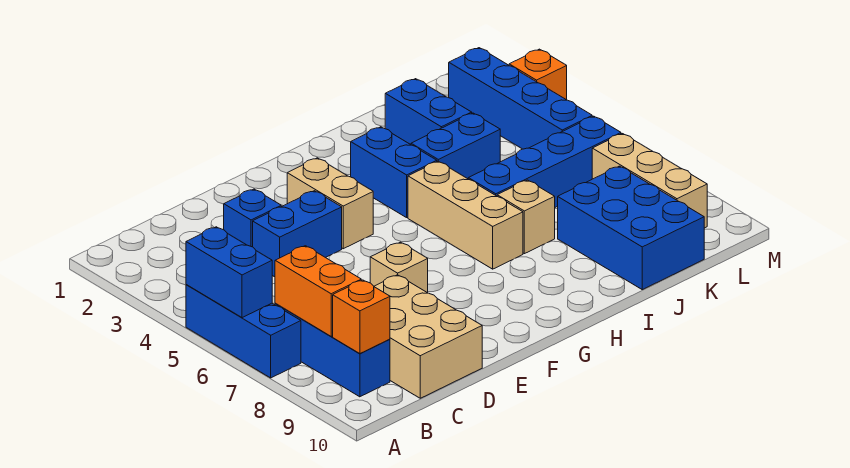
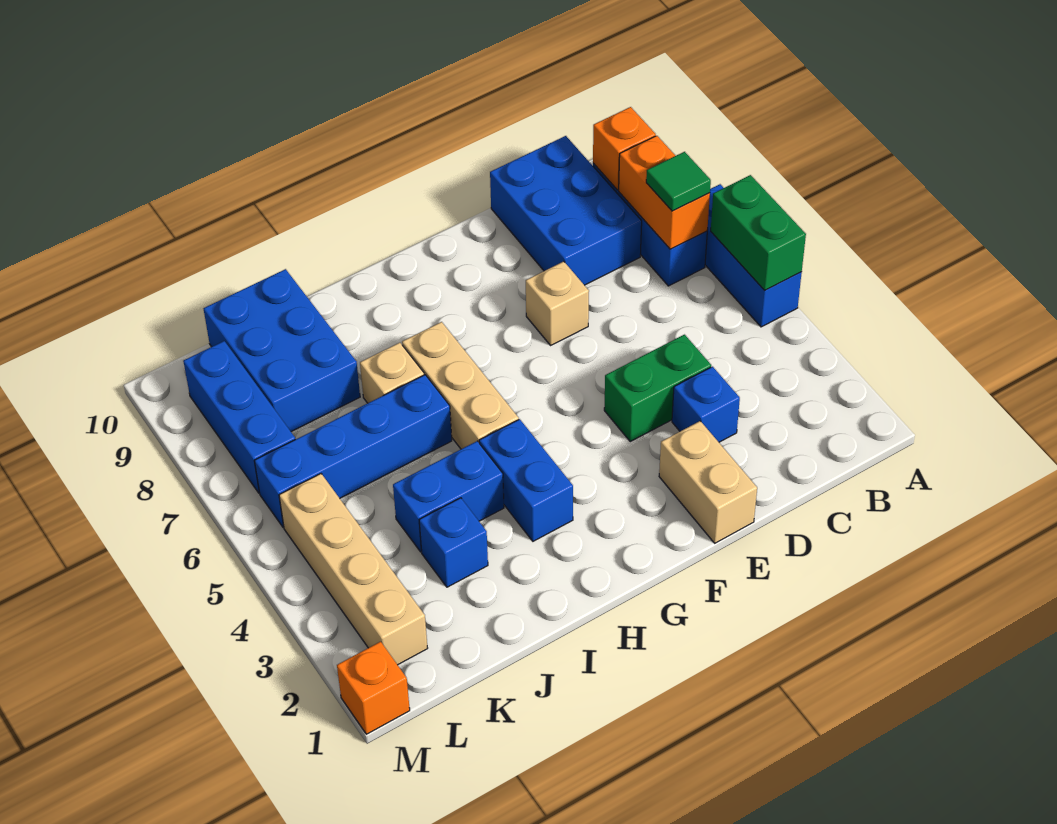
blue 1x2 brick [186,227,272,318] -> green 1x2 brick [711,175,806,290]
none -> green 1x1 tile [646,152,711,211]
tan 2x3 brick [374,275,482,398] -> blue 2x3 brick [490,136,642,285]
blue 1x2 brick [253,191,342,277] -> green 1x2 brick [604,335,711,441]
tan 1x2 brick [287,158,373,249] -> tan 1x2 brick moved to [659,421,757,543]
blue 1x2 brick [385,79,472,145] -> blue 1x1 brick [419,498,488,587]
blue 1x4 brick [449,48,592,149] -> tan 1x4 brick [279,474,428,665]
tan 1x3 brick [592,134,707,228] -> blue 1x3 brick [183,341,295,493]
orange 1x1 brick [509,49,567,100] -> orange 1x1 brick moved to [337,642,410,734]

